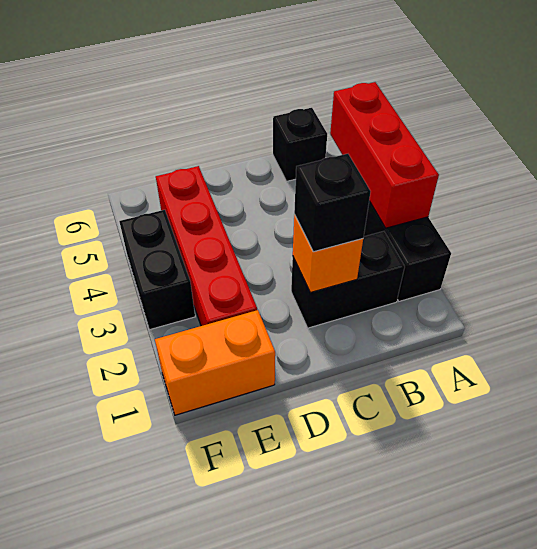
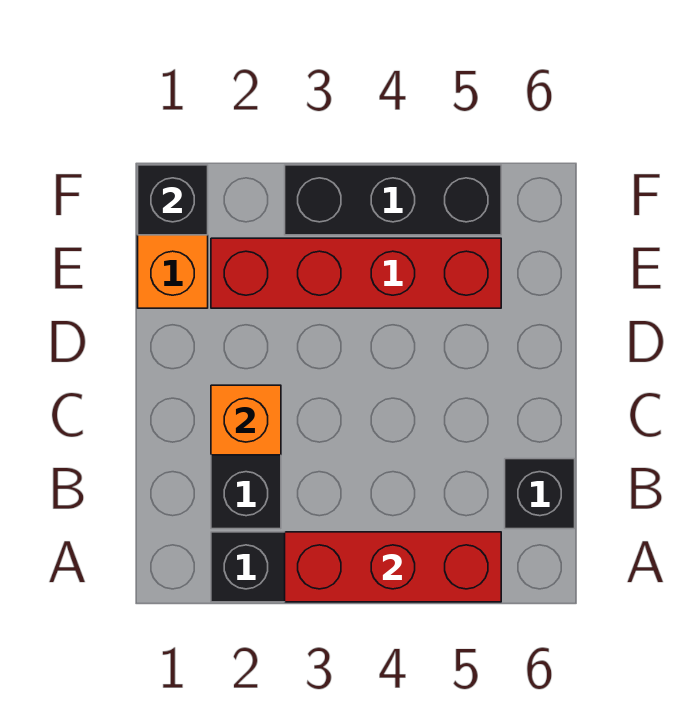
black 1x1 brick [294,154,371,252] -> black 1x1 brick moved to [138,165,208,235]
black 1x2 brick [119,210,195,330] -> black 1x3 brick [285,165,501,235]

